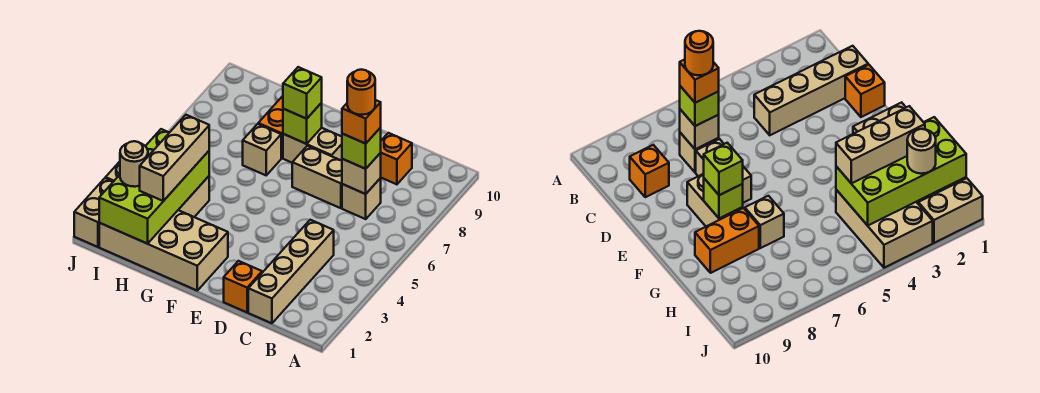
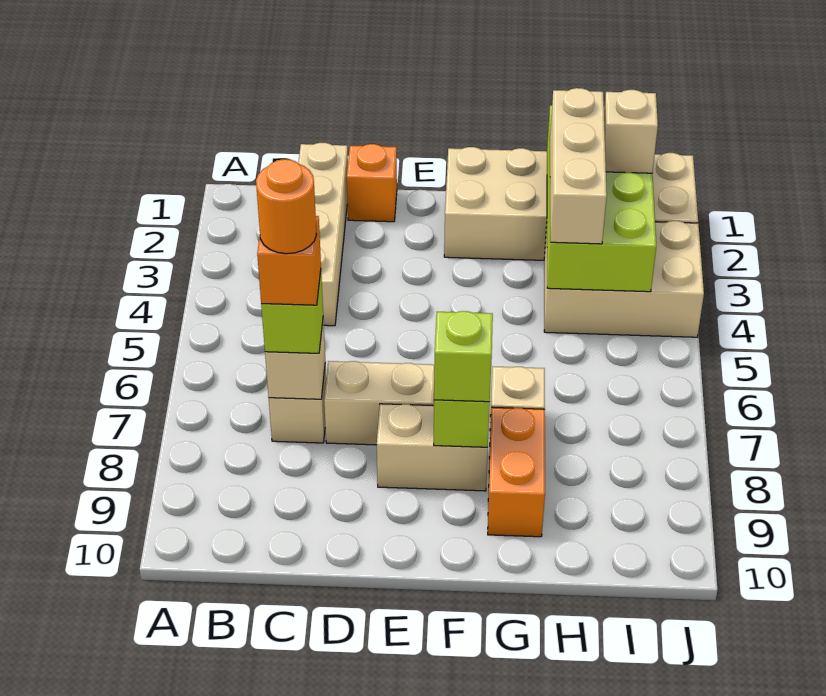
orange 1x1 brick [381,133,412,184] -> none
tan 1x1 round brick [120,141,148,187] -> tan 1x1 brick [604,90,658,173]

